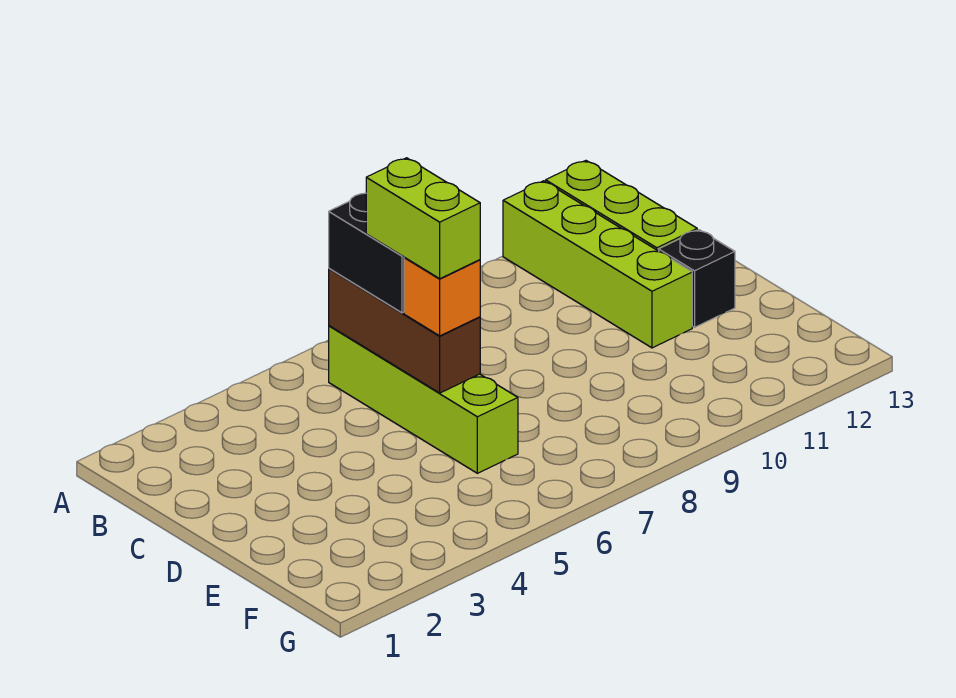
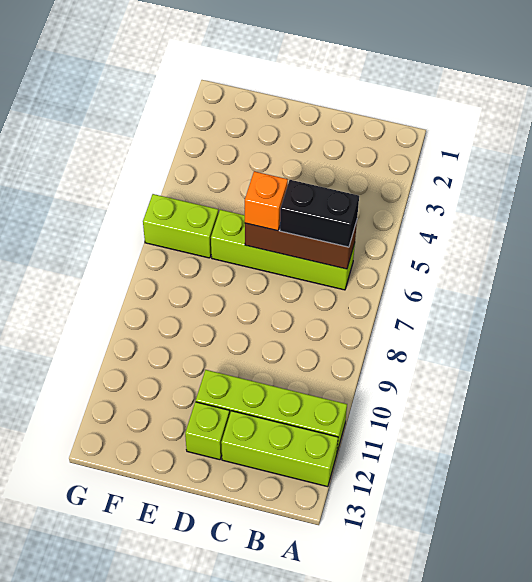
lime 1x2 brick [366,158,480,279] -> lime 1x2 brick moved to [143,194,218,258]
black 1x1 brick [659,230,735,327] -> lime 1x1 brick [185,402,229,460]

